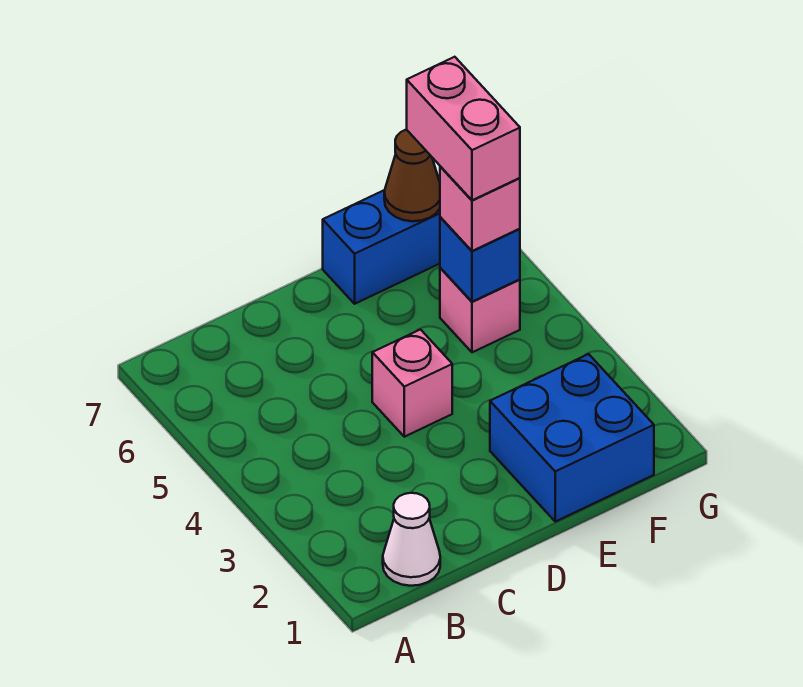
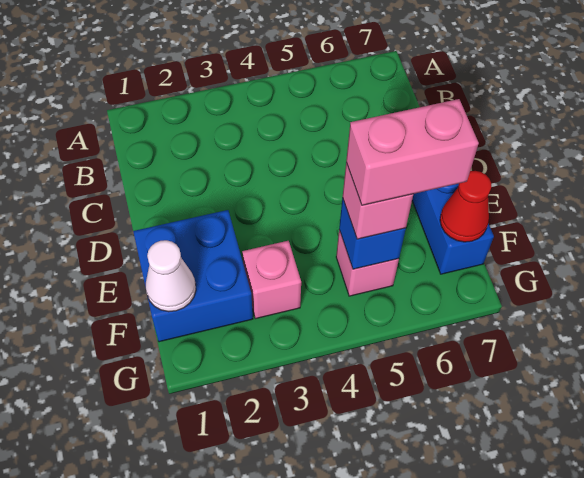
white 1x1 cone [383,493,440,586] -> white 1x1 cone moved to [146,240,196,312]
pink 1x1 brick [372,330,452,437] -> pink 1x1 brick moved to [242,241,301,319]
brown 1x1 cone [384,129,440,221] -> red 1x1 cone [440,171,491,242]

